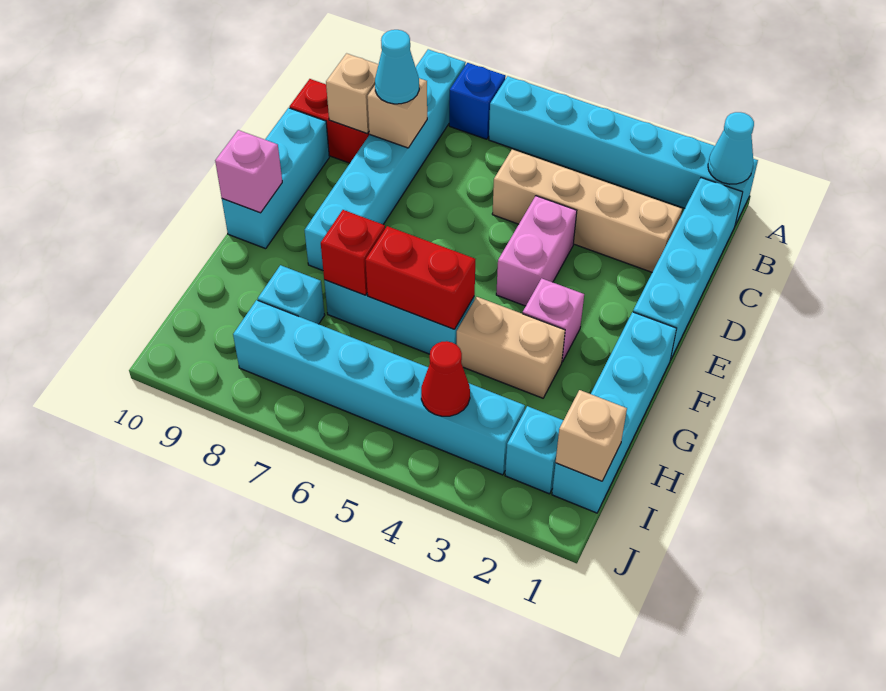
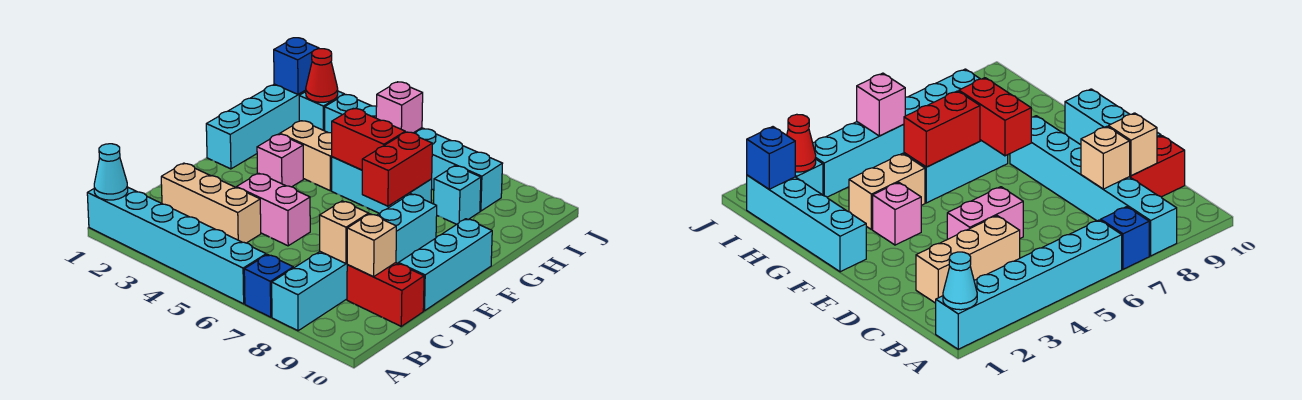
cyan 1x4 brick [633,178,743,360] -> none
tan 1x4 brick [492,149,682,272] -> tan 1x3 brick [161,163,261,243]
cyan 1x1 cone [375,30,419,104] -> none
pink 1x2 brick [496,196,577,306] -> pink 1x2 brick turned to [236,173,310,246]
pink 1x1 brick [215,130,282,213] -> pink 1x1 brick moved to [376,82,423,133]
red 1x1 brick [321,210,385,295] -> red 1x2 brick [362,132,432,206]
tan 1x1 brick [556,390,627,481] -> blue 1x1 brick [274,38,319,94]
red 1x1 cone [421,341,470,416] -> red 1x1 cone moved to [305,49,338,102]

